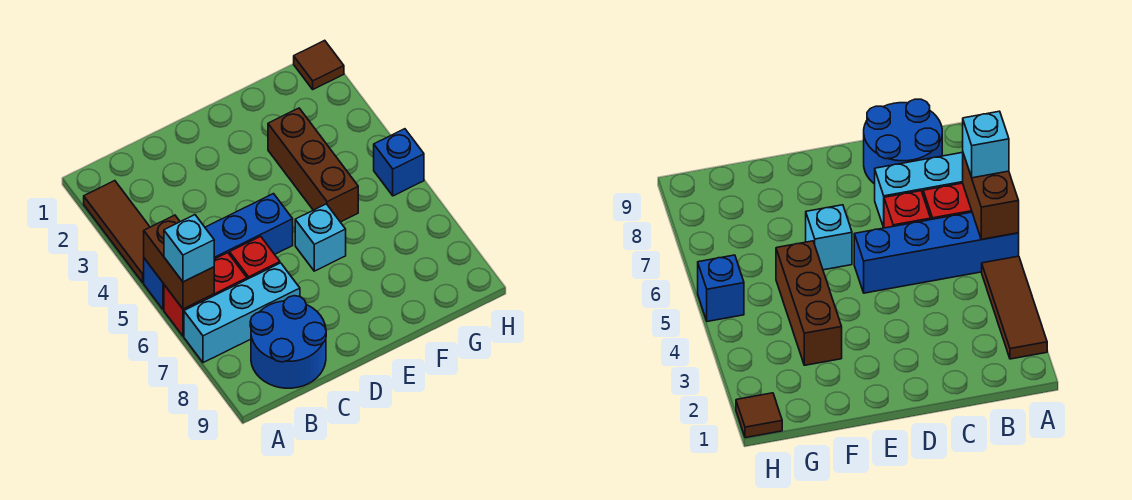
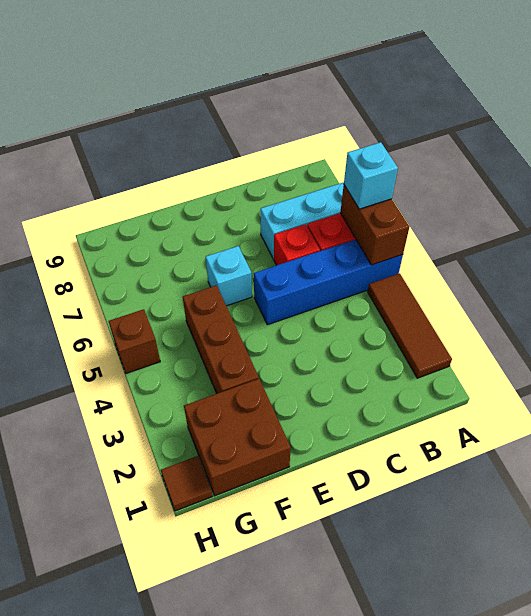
blue 2x2 round brick [250,296,326,388] -> none
none -> brown 2x2 brick [184,379,291,496]
blue 1x1 brick [374,129,424,196] -> brown 1x1 brick [109,309,160,373]

